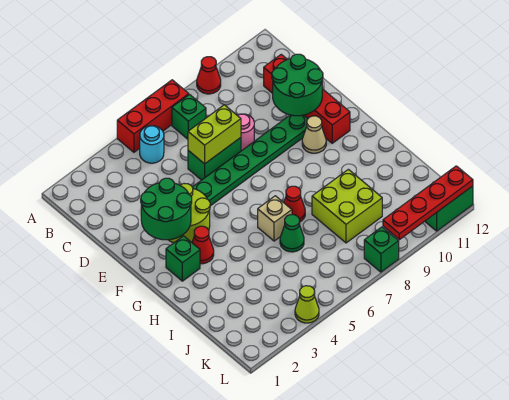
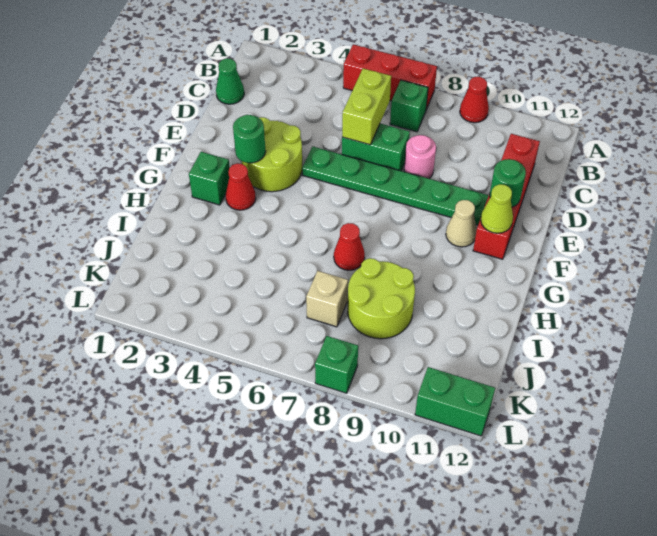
cyan 1x1 round brick [140,126,164,163] -> none
lime 1x2 brick [188,105,241,164] -> lime 1x2 brick turned to [342,68,391,145]
green 2x2 round brick [272,54,323,116] -> green 1x1 round brick [490,159,526,207]
green 2x2 round brick [141,178,192,240] -> green 1x1 round brick [233,115,266,163]
tan 1x1 brick [258,196,292,241] -> tan 1x1 brick moved to [306,271,348,327]
green 1x1 cone [280,215,304,252] -> green 1x1 cone moved to [216,58,244,104]
lime 2x2 brick [312,169,382,243] -> lime 2x2 round brick [348,258,415,339]
lime 1x1 cone [295,286,319,323] -> lime 1x1 cone moved to [481,184,513,233]
red 1x4 plate [383,166,473,240] -> none

